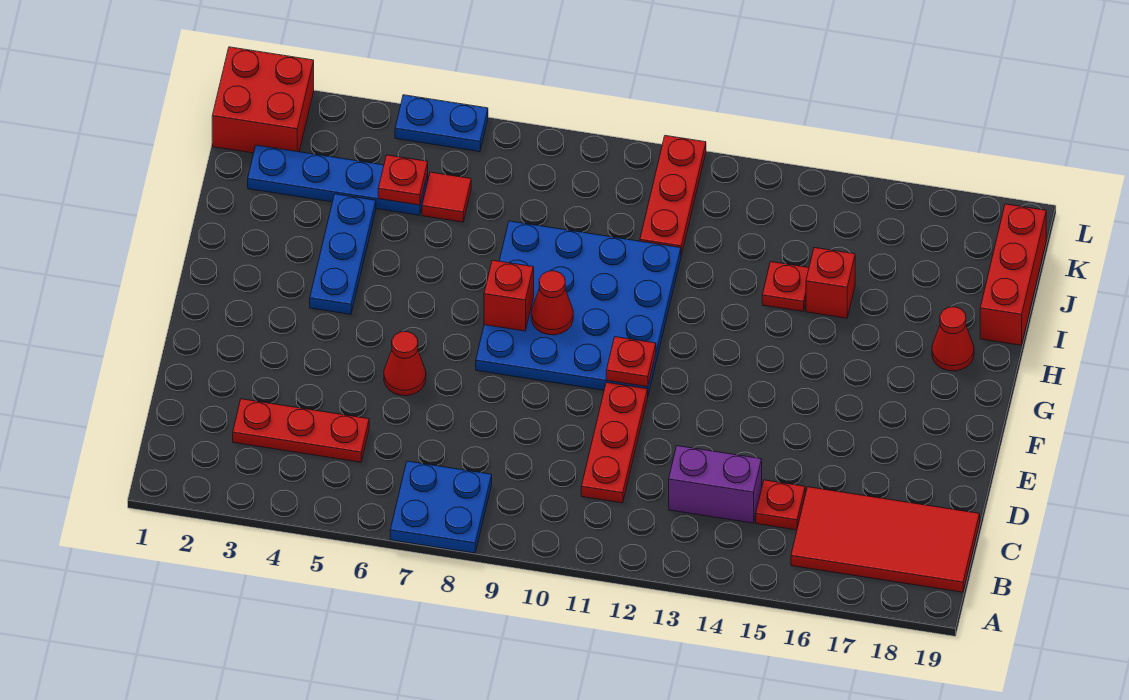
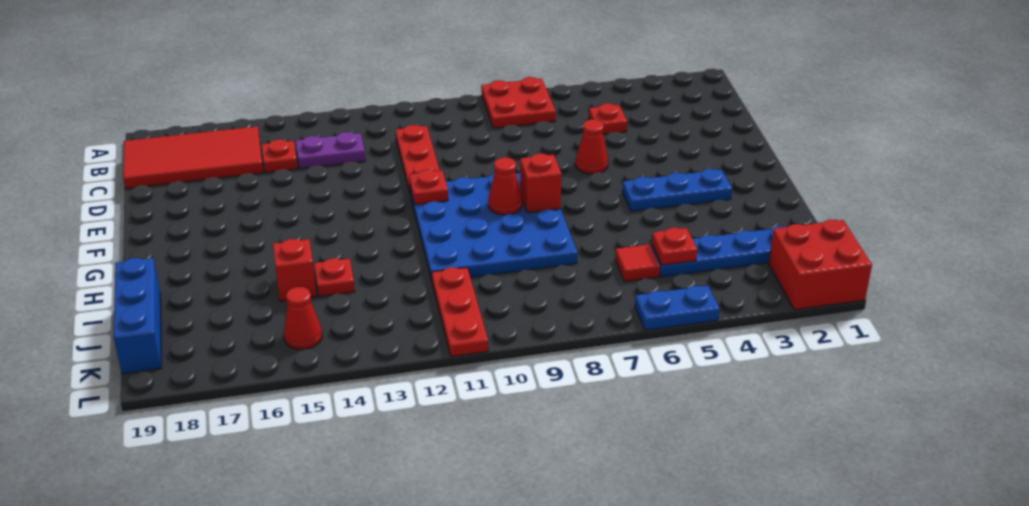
blue 2x2 plate [390,461,492,553] -> red 2x2 plate [481,77,556,128]
red 1x3 plate [233,399,369,462] -> red 1x1 plate [589,103,627,134]
purple 1x2 brick [669,446,762,523] -> purple 1x2 plate [295,132,365,169]
blue 1x3 plate [310,194,376,314] -> blue 1x3 plate turned to [622,169,732,211]
red 1x1 cone [932,307,974,371] -> red 1x1 cone moved to [284,287,322,350]
red 1x3 brick [980,204,1046,345] -> blue 1x3 brick [113,258,161,374]

